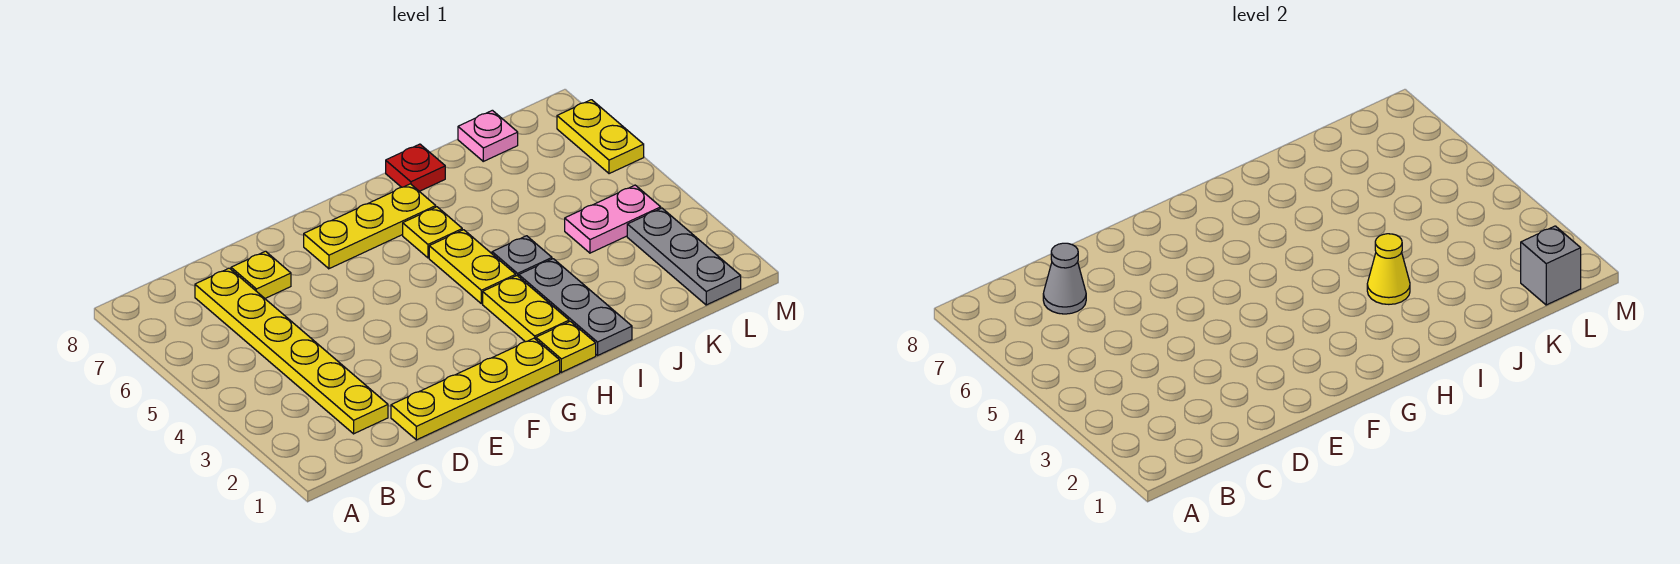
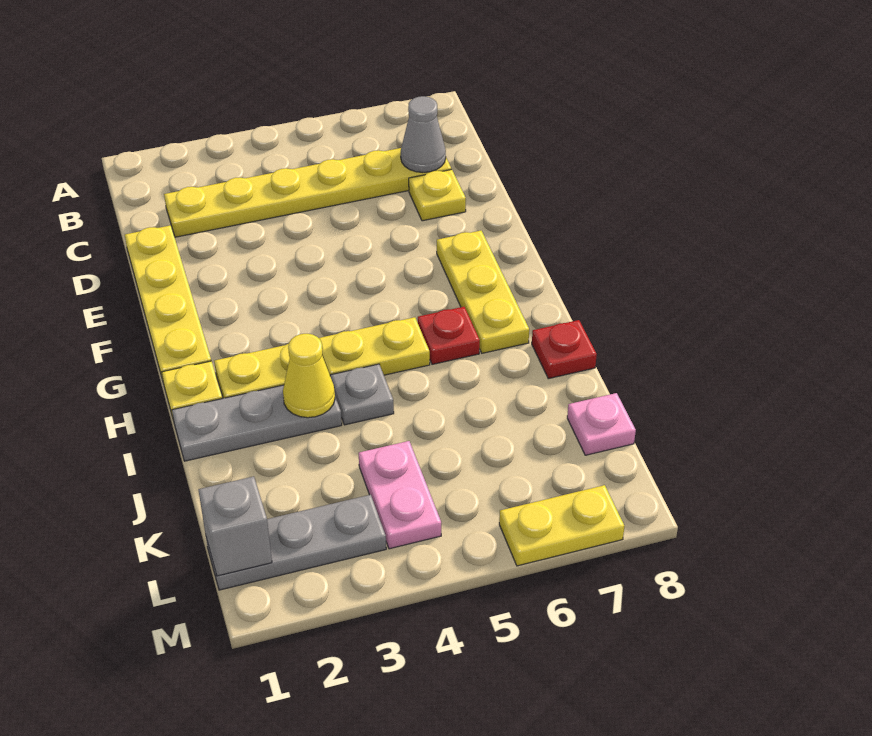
yellow 1x1 plate [403,207,462,258] -> red 1x1 plate [418,307,480,364]

